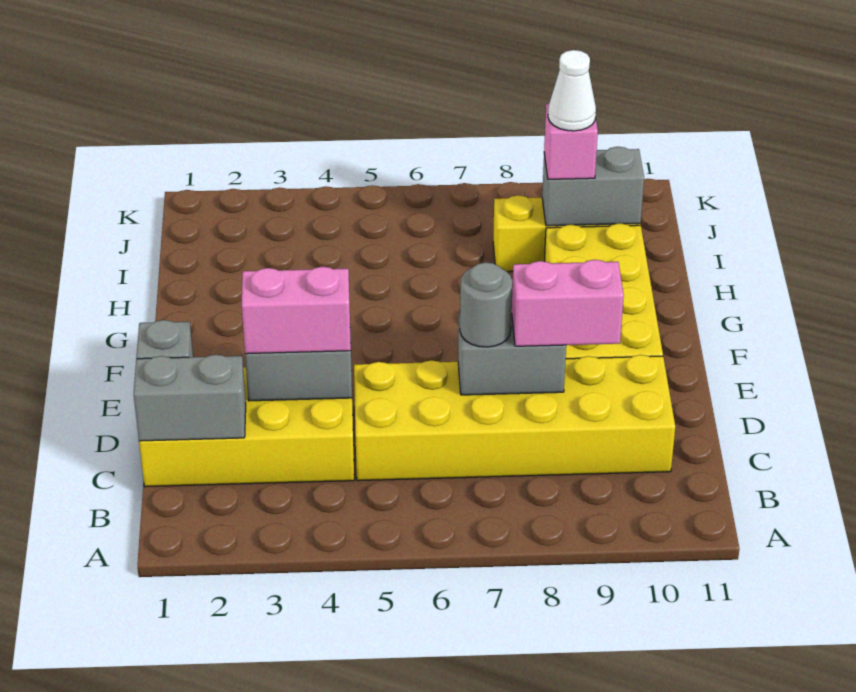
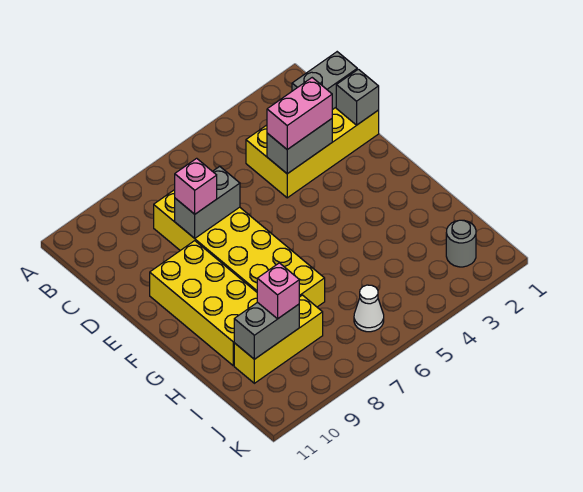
yellow 2x6 brick [354,355,675,481] -> yellow 2x6 brick turned to [154,190,325,307]
grey 1x1 round brick [460,262,512,347] -> grey 1x1 round brick moved to [446,220,476,267]
pink 1x2 brick [511,260,624,346] -> pink 1x1 brick [175,158,217,214]
white 1x1 cone [548,50,596,131] -> white 1x1 cone moved to [354,285,384,332]

